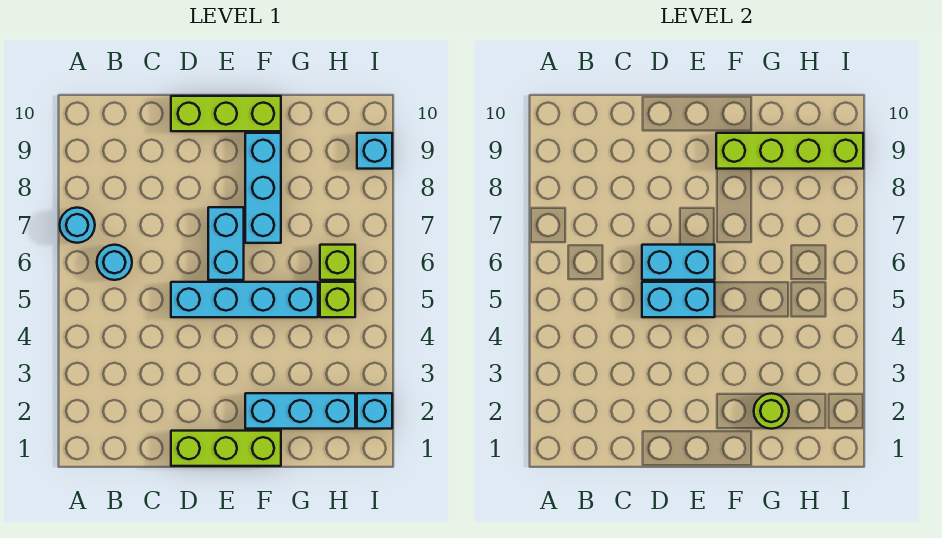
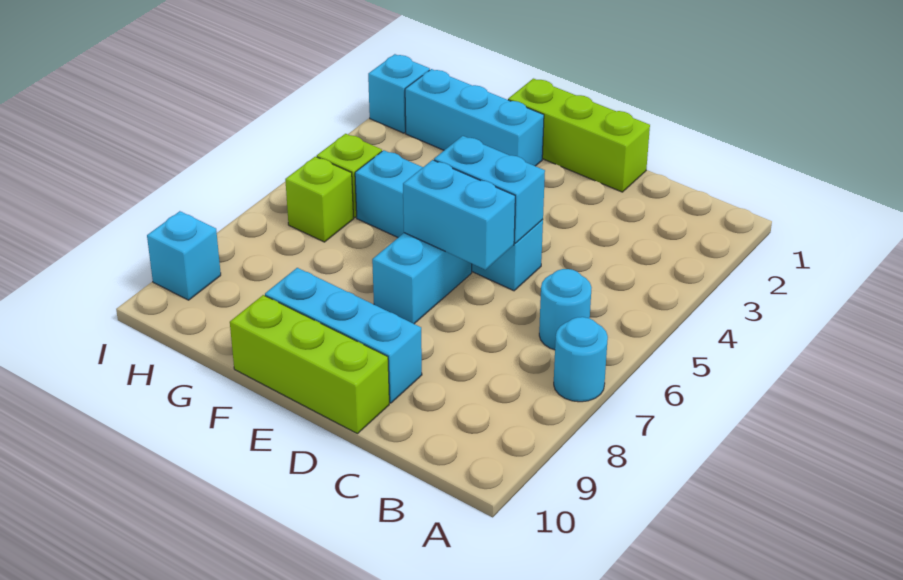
cyan 1x3 brick [245,133,281,243] -> cyan 1x3 brick turned to [265,268,422,403]
lime 1x4 brick [716,133,863,169] -> none
lime 1x1 round brick [754,393,789,429] -> none

